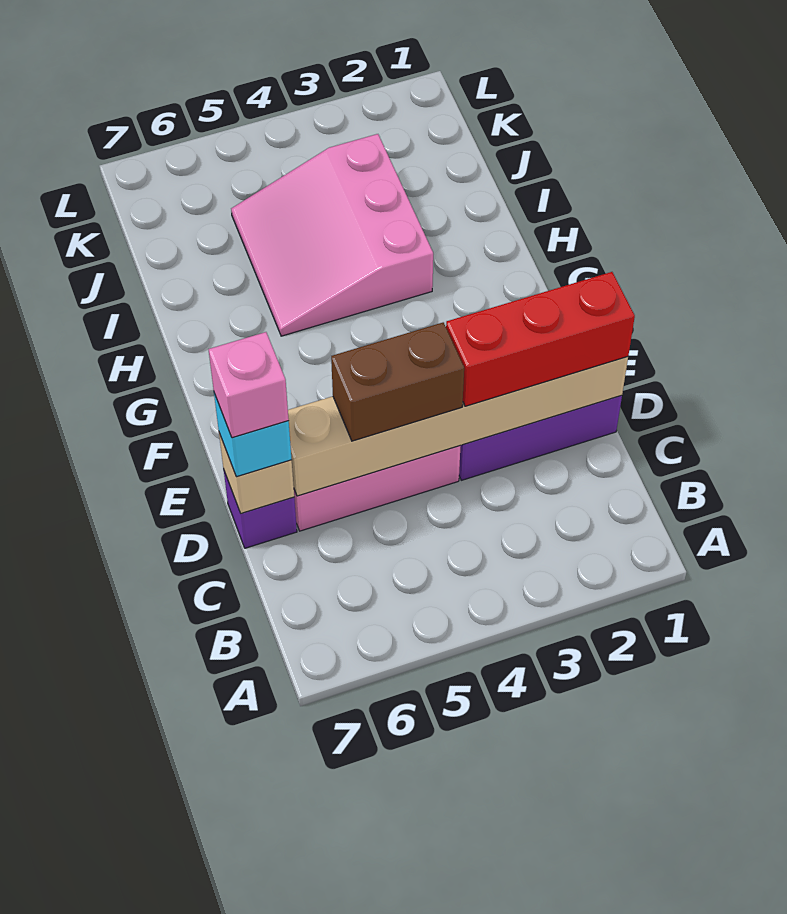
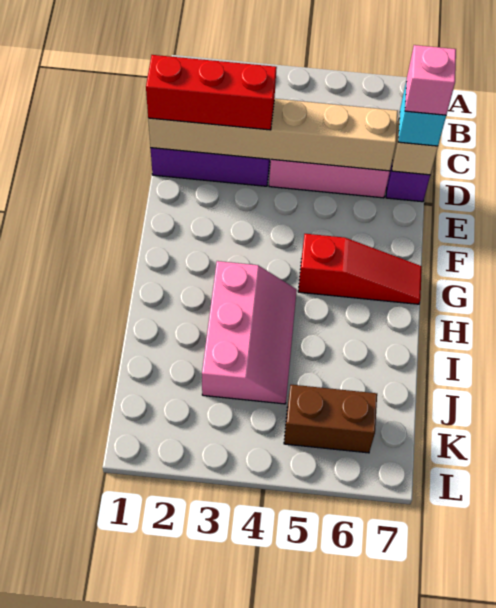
brown 1x2 brick [331,322,464,441] -> brown 1x2 brick moved to [284,385,377,453]
none -> red 1x3 slope [298,234,422,304]
pink 3x3 slope [231,134,433,336] -> pink 2x3 slope [202,261,297,404]

